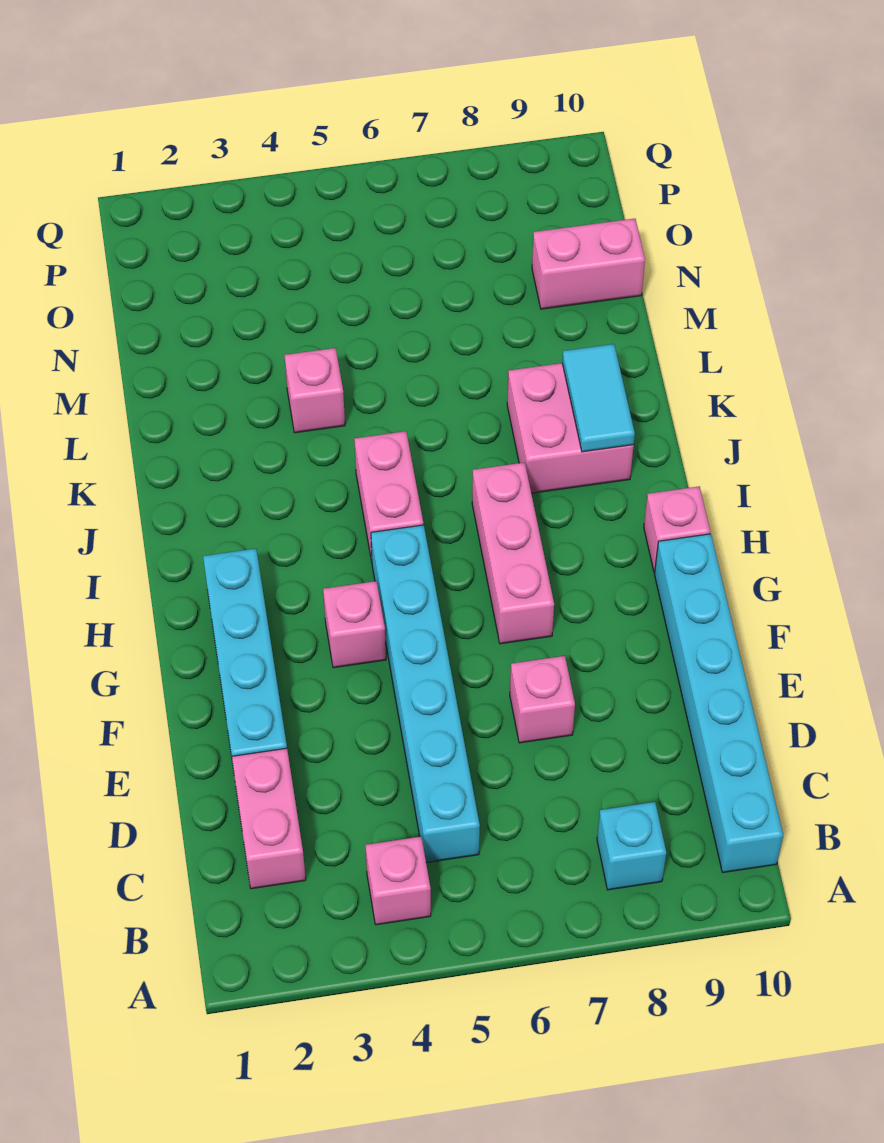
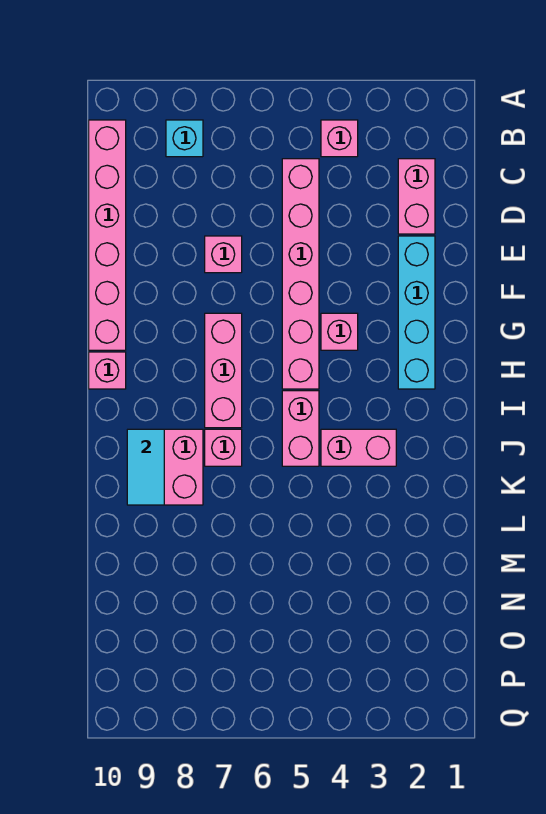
cyan 1x6 brick [654,534,783,873] -> pink 1x6 brick [89,120,126,350]
cyan 1x6 brick [371,525,480,863] -> pink 1x6 brick [282,159,319,389]
pink 1x1 brick [285,348,345,433] -> pink 1x1 brick moved to [205,429,242,466]
pink 1x2 brick [532,219,645,309] -> pink 1x2 brick moved to [321,429,396,466]

